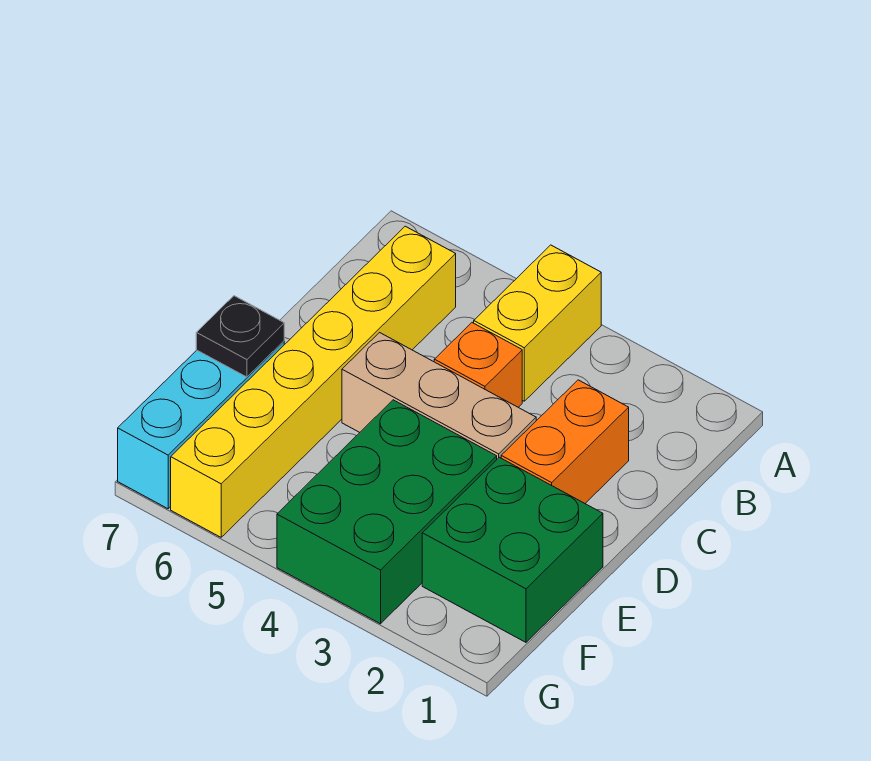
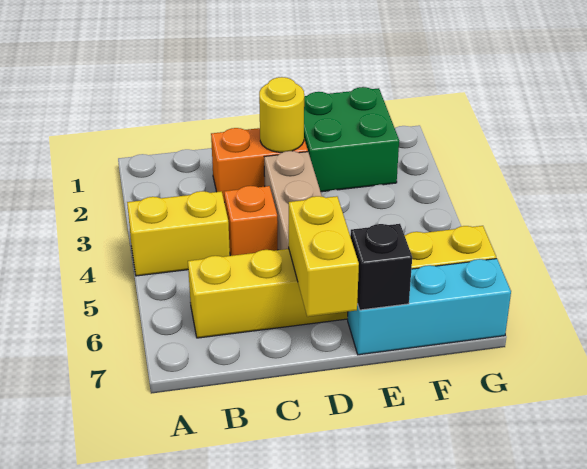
none -> yellow 1x1 round brick [259,77,304,152]
none -> yellow 1x2 brick [288,196,359,317]
green 2x3 brick [277,400,497,624] -> none
black 1x1 plate [196,296,284,377] -> black 1x1 brick [350,224,412,310]

